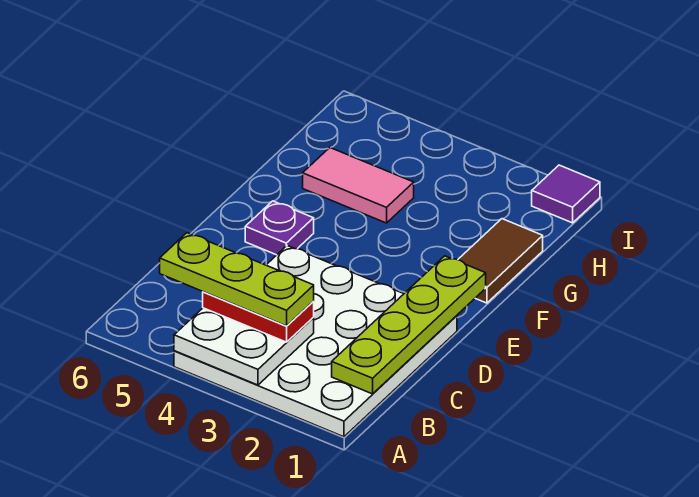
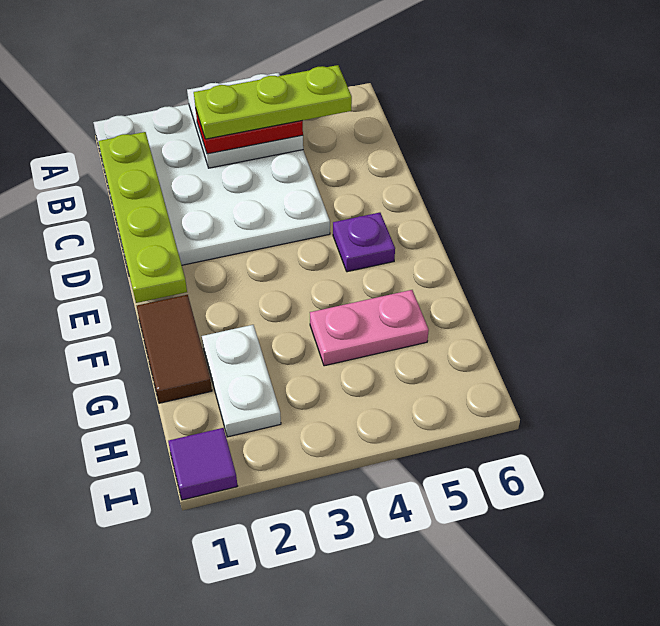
none -> white 1x2 plate [202,325,281,437]
pink 1x2 tile [303,148,414,223] -> pink 1x2 plate [310,290,429,366]

